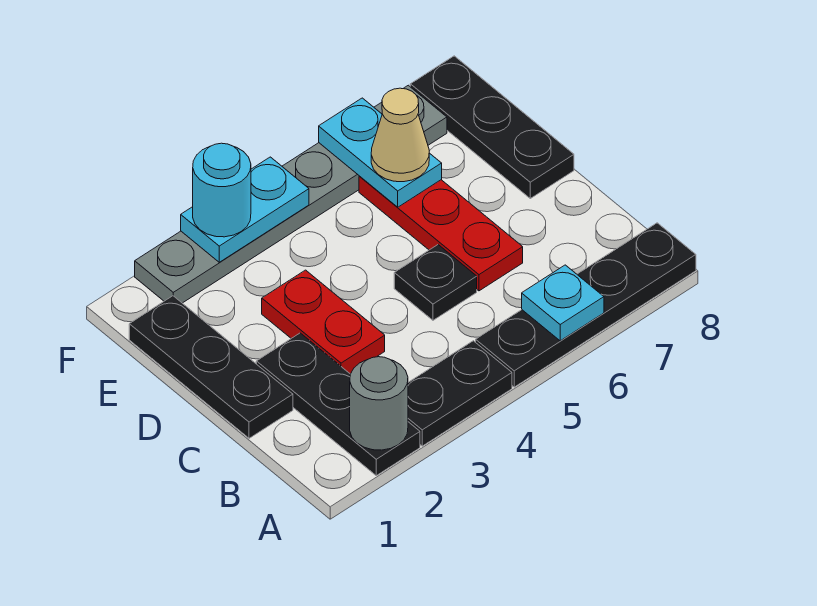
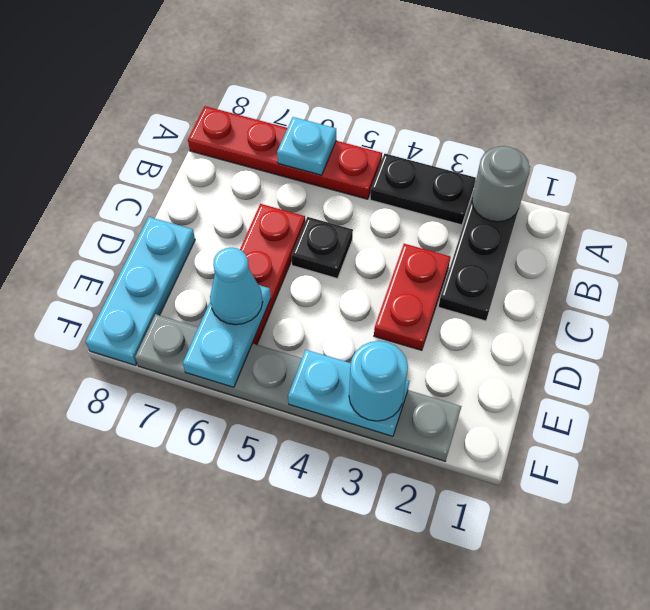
black 1x4 plate [476,223,696,387] -> red 1x4 plate [188,106,382,199]
black 1x3 plate [129,296,293,438] -> none
black 1x3 plate [410,56,574,198] -> cyan 1x3 plate [86,217,195,365]
tan 1x1 cone [371,88,429,182] -> cyan 1x1 cone [210,248,262,325]

